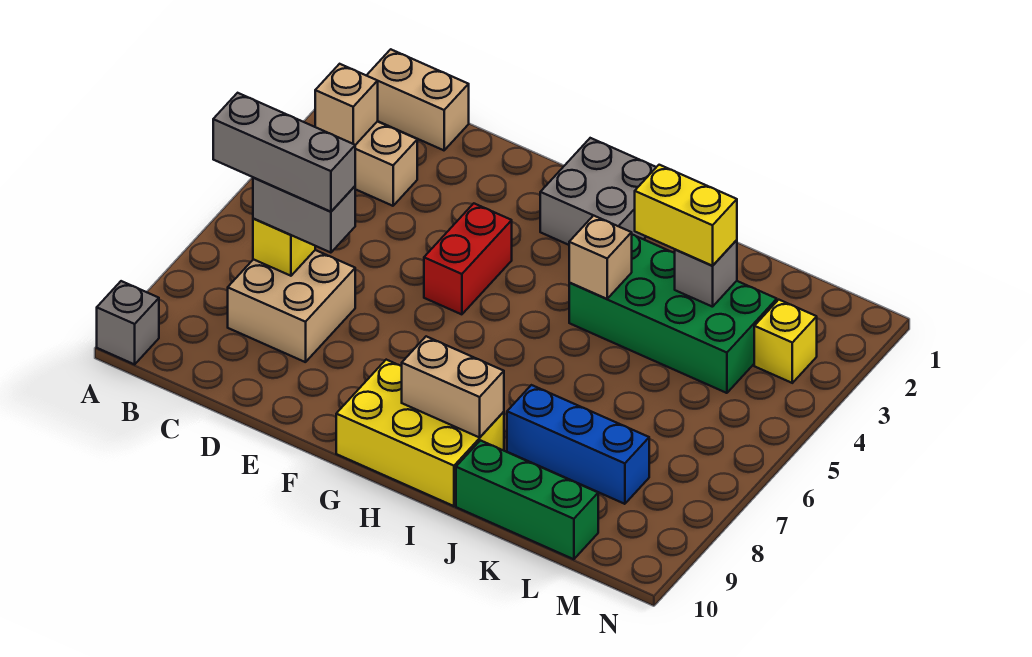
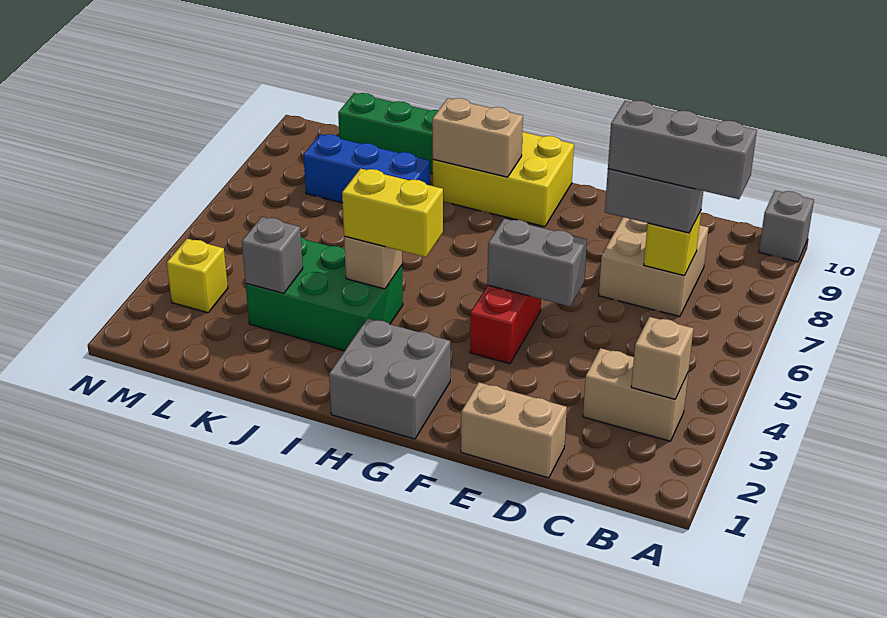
tan 1x2 brick [366,49,469,150] -> tan 1x2 brick moved to [461,382,567,478]
none -> grey 1x2 brick [487,219,587,306]
green 2x4 brick [569,234,777,393] -> green 2x3 brick [246,237,403,351]
yellow 1x2 brick [635,165,737,266] -> yellow 1x2 brick moved to [342,168,443,257]

